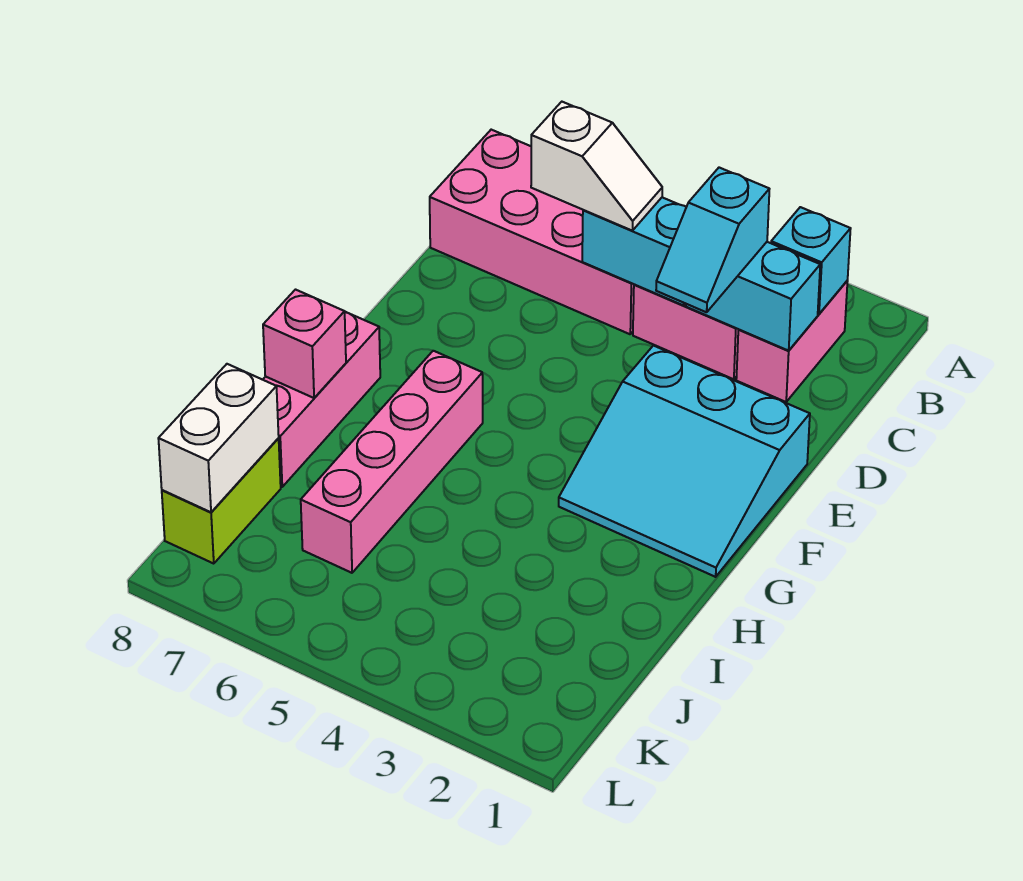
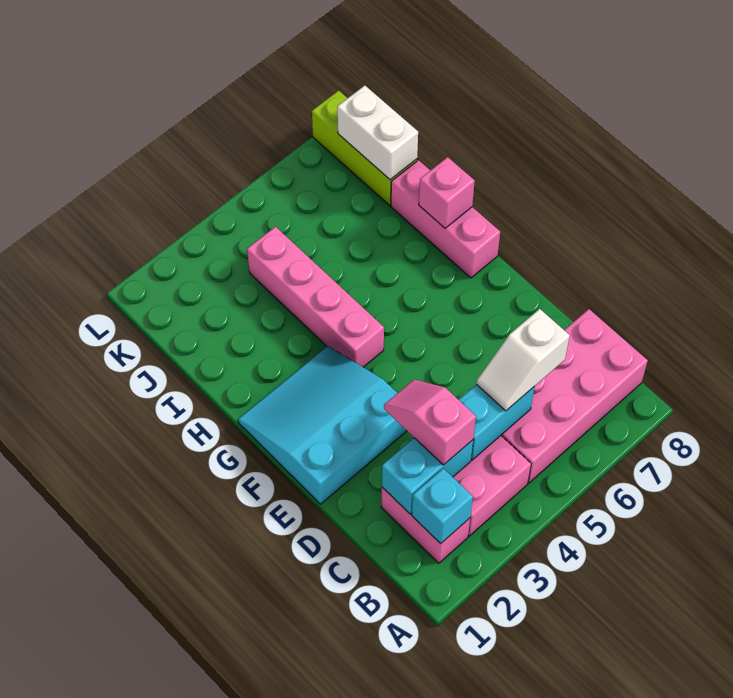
cyan 1x2 slope [656,168,769,312] -> pink 1x2 slope [384,379,476,465]
pink 1x4 brick [301,351,483,573] -> pink 1x4 brick moved to [247,227,384,367]
lime 1x2 brick [162,438,281,564] -> lime 1x3 brick [312,90,417,205]

